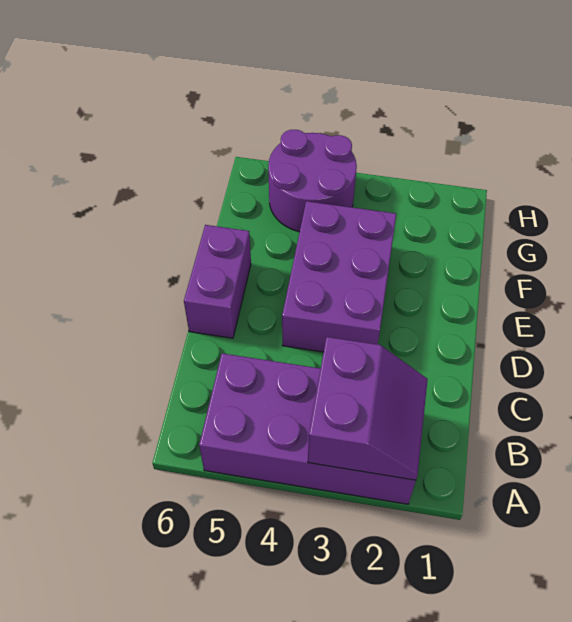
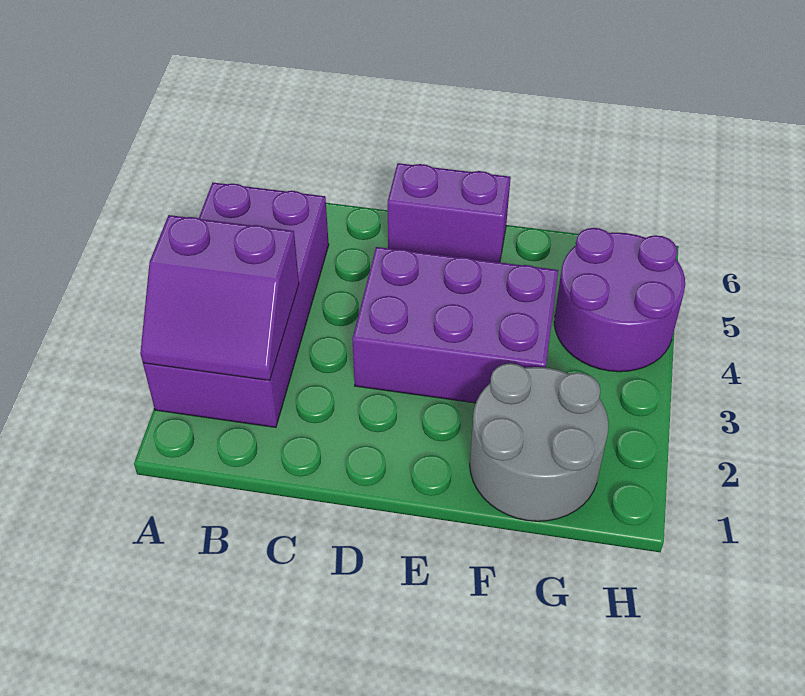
none -> grey 2x2 round brick [470,363,608,521]

